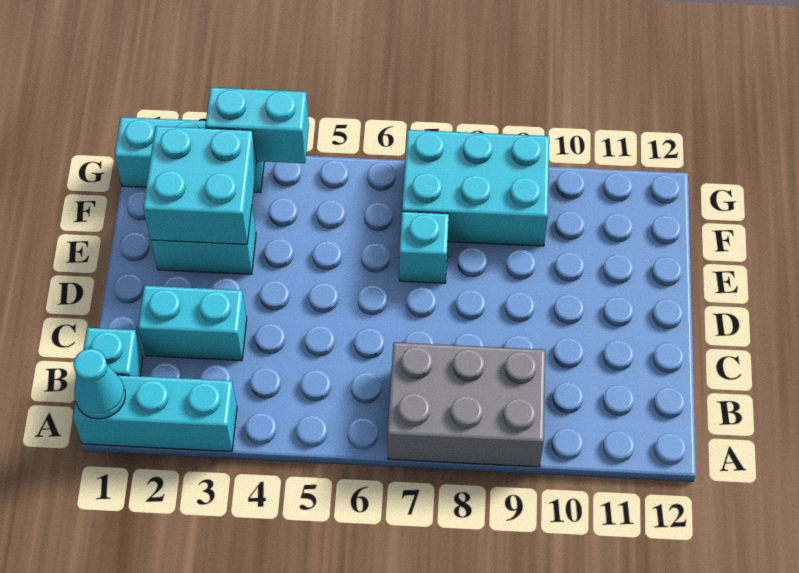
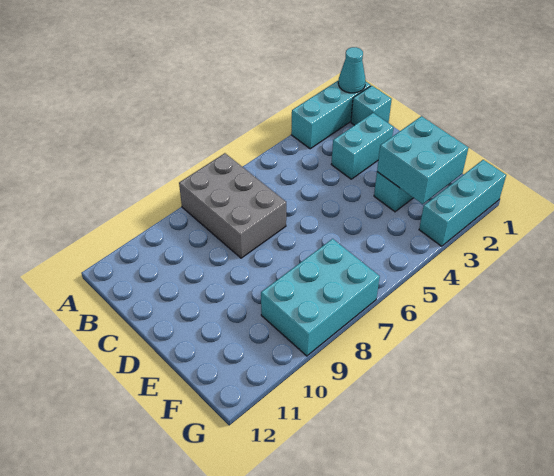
grey 2x3 brick [387,342,545,467] -> grey 2x3 brick turned to [179,153,286,258]
cyan 1x1 brick [399,211,449,283] -> none
cyan 1x2 brick [205,88,309,163] -> none

